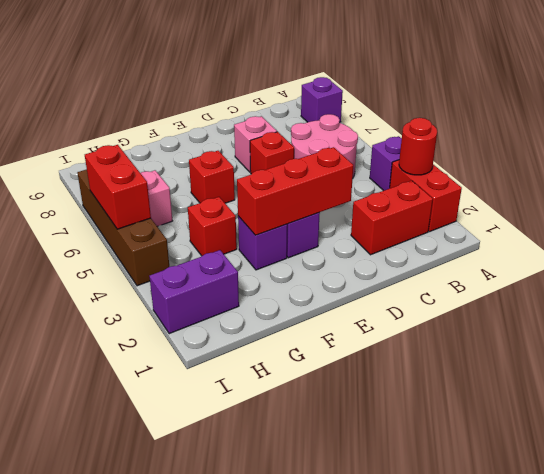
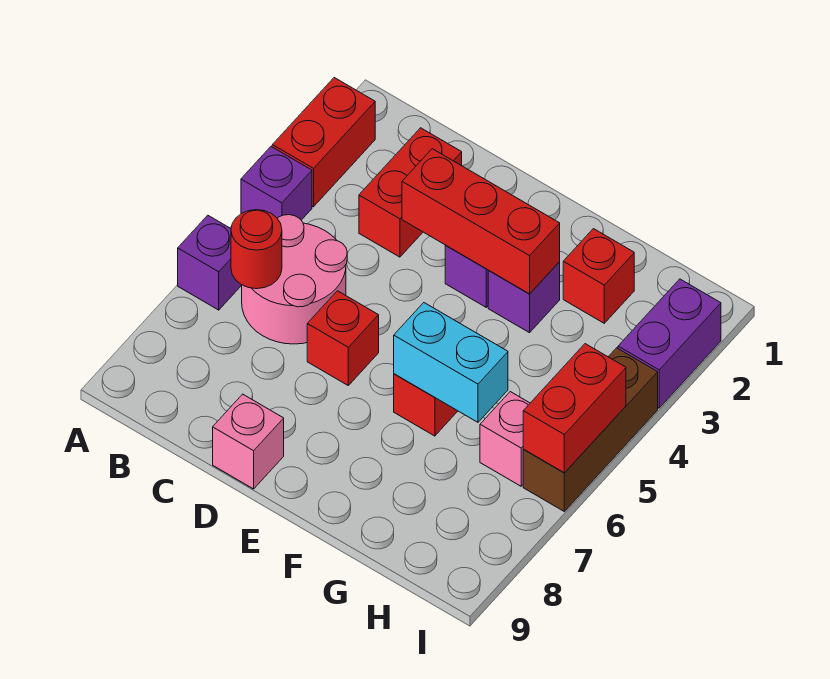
red 1x1 round brick [399,118,437,175] -> red 1x1 round brick moved to [231,210,282,289]
purple 1x1 brick [301,77,343,123] -> purple 1x1 brick moved to [178,215,242,310]
red 1x2 brick [351,181,433,255] -> red 1x2 brick turned to [359,128,462,257]
pink 1x1 brick [234,116,277,172] -> pink 1x1 brick moved to [213,394,284,489]
none -> cyan 1x2 brick [394,303,508,422]
red 1x1 brick [188,197,237,256] -> red 1x1 brick moved to [563,229,634,323]
purple 1x2 brick [149,250,239,334] -> purple 1x2 brick turned to [618,279,721,408]
brown 1x4 brick [77,169,169,286] -> brown 1x3 brick [523,348,658,511]

